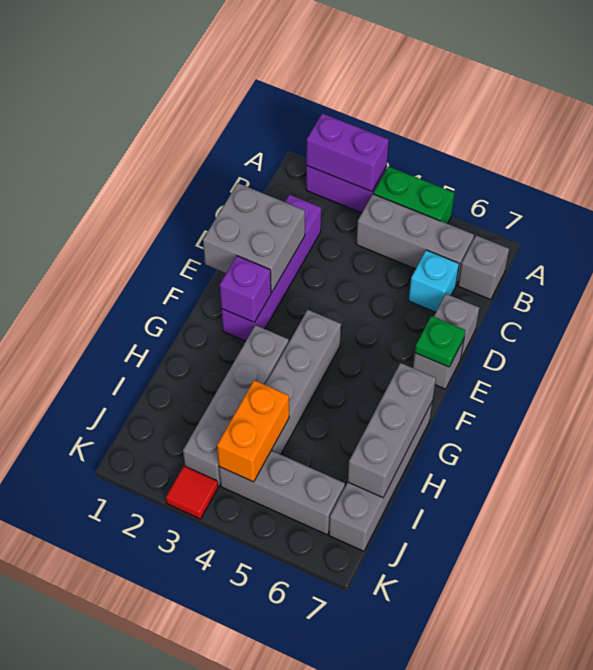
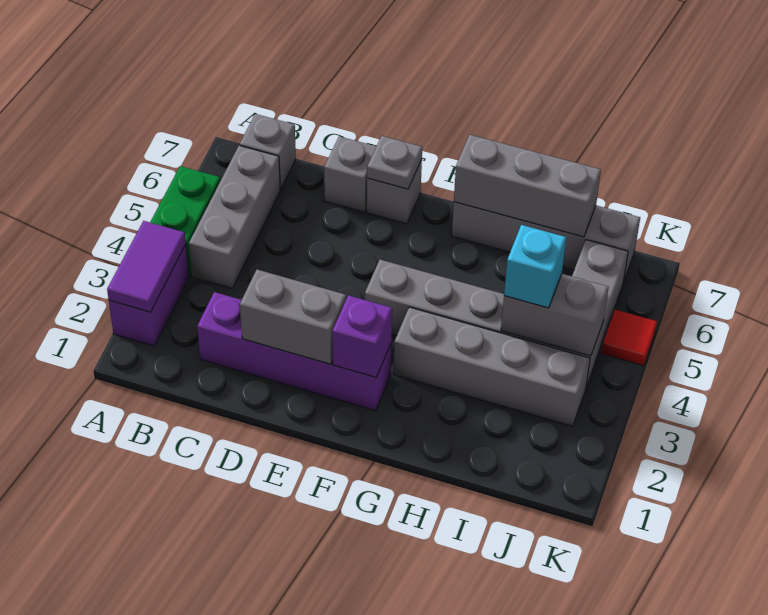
purple 1x2 brick [306,113,389,192] -> purple 1x2 tile [107,221,186,312]
cyan 1x1 brick [409,250,459,312] -> cyan 1x1 brick moved to [504,225,566,308]
grey 2x2 brick [203,183,305,292] -> grey 1x2 brick [240,270,346,364]
green 1x1 plate [415,316,465,367] -> grey 1x1 plate [367,136,422,189]
orange 1x2 brick [217,380,289,482] -> grey 1x2 brick [501,274,608,356]
red 1x1 tile [166,466,218,519] -> red 1x1 tile moved to [601,309,657,366]

